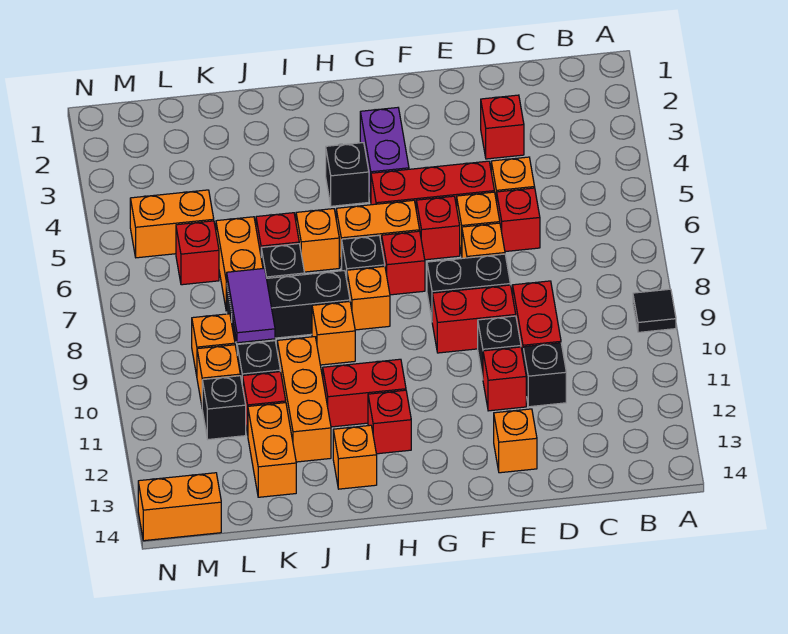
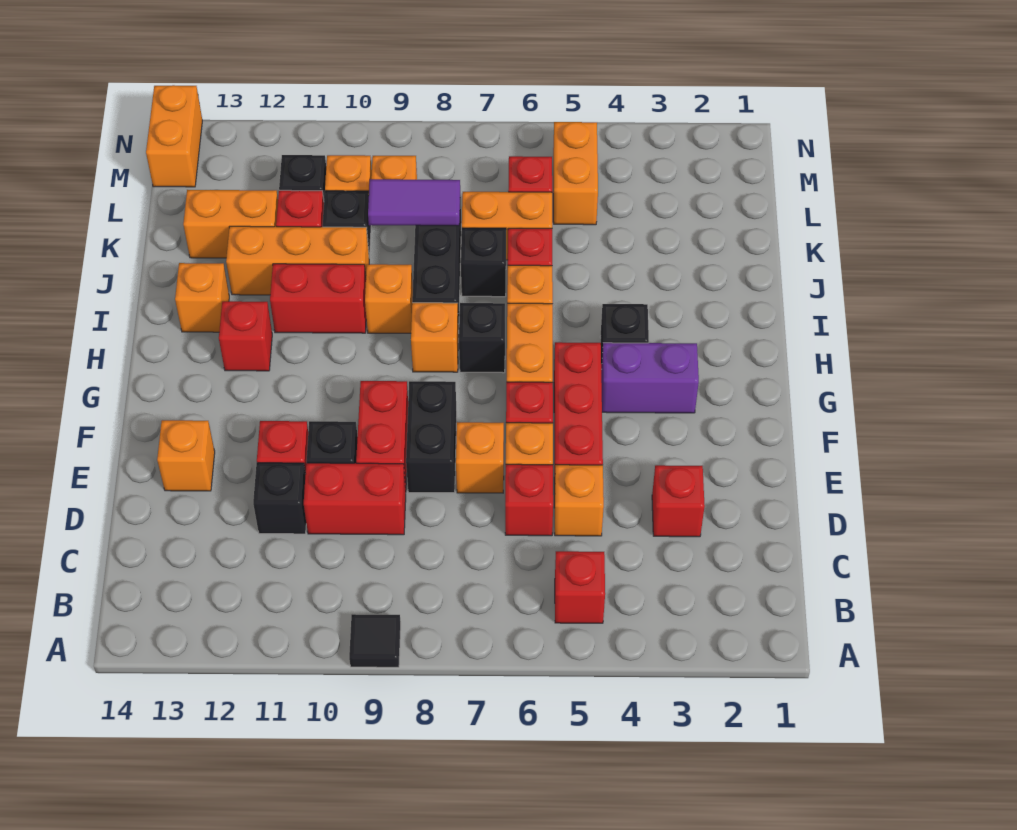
red 1x1 brick [382,231,425,295] -> red 1x1 brick moved to [555,551,605,623]
red 1x2 brick [323,359,406,427] -> red 1x2 brick turned to [270,264,366,333]

